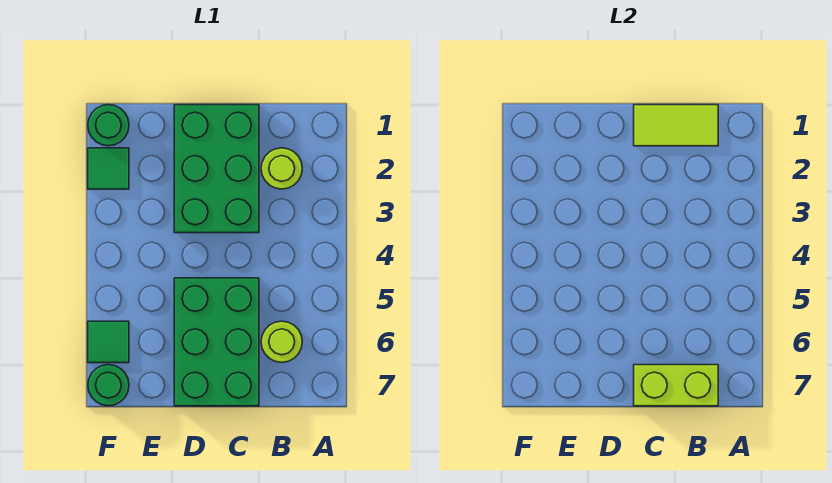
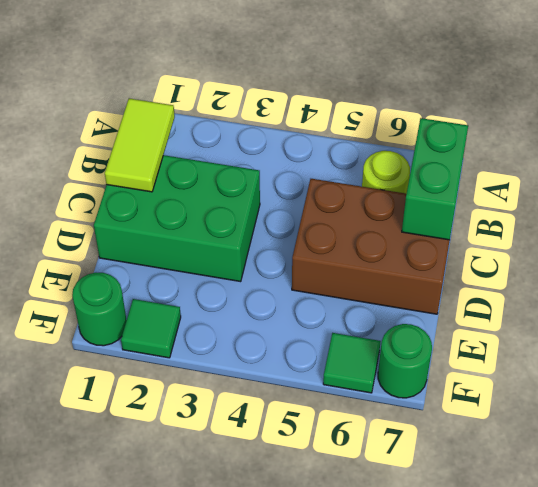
lime 1x1 round brick [261,148,302,189] -> none
lime 1x2 brick [634,365,718,406] -> green 1x2 brick [402,118,468,240]
green 2x3 brick [174,278,259,406] -> brown 2x3 brick [292,179,450,314]

